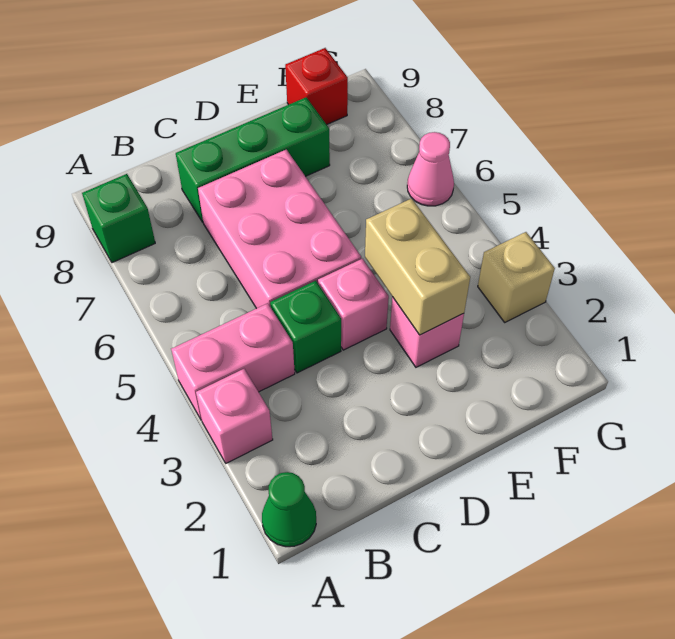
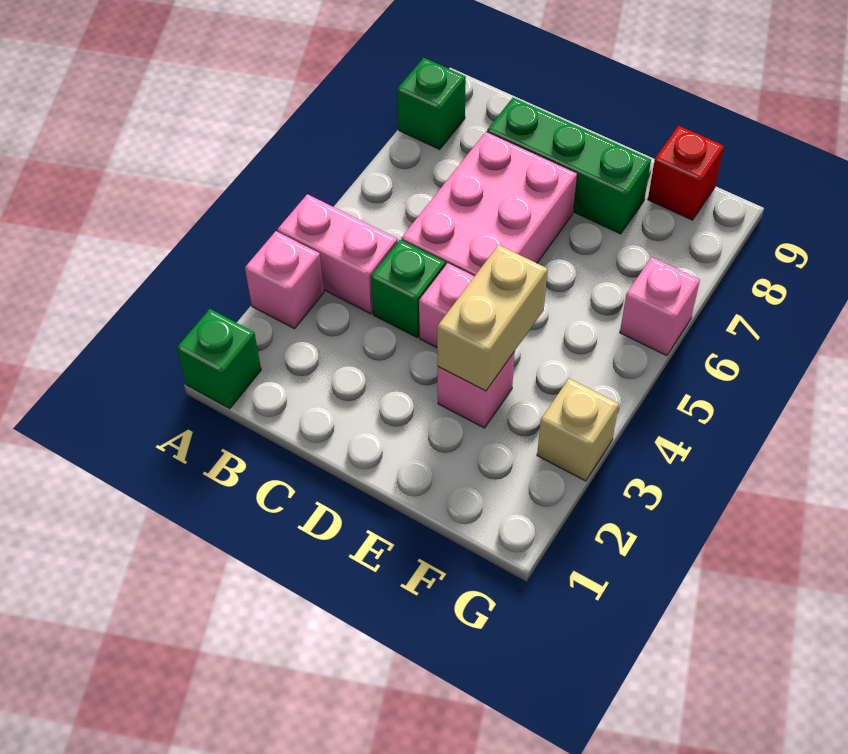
green 1x1 cone [262,472,316,547] -> green 1x1 brick [177,309,261,409]
pink 1x1 cone [407,132,454,206] -> pink 1x1 brick [620,257,700,356]

